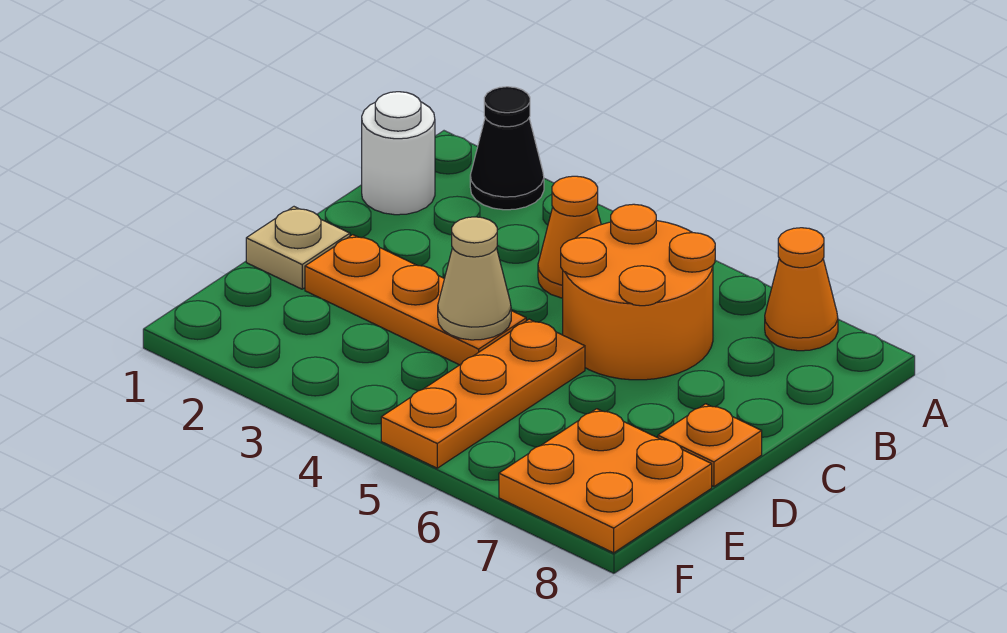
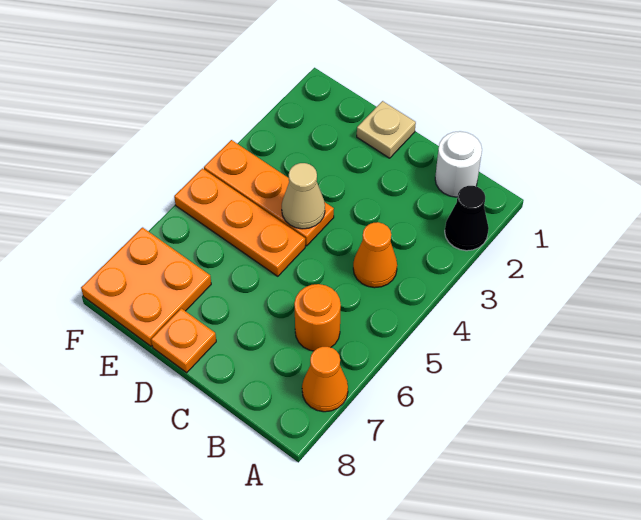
orange 2x2 round brick [561,204,715,380] -> orange 1x1 round brick [294,284,341,351]
orange 1x3 plate [305,235,526,365] -> orange 1x3 plate turned to [204,140,334,246]

